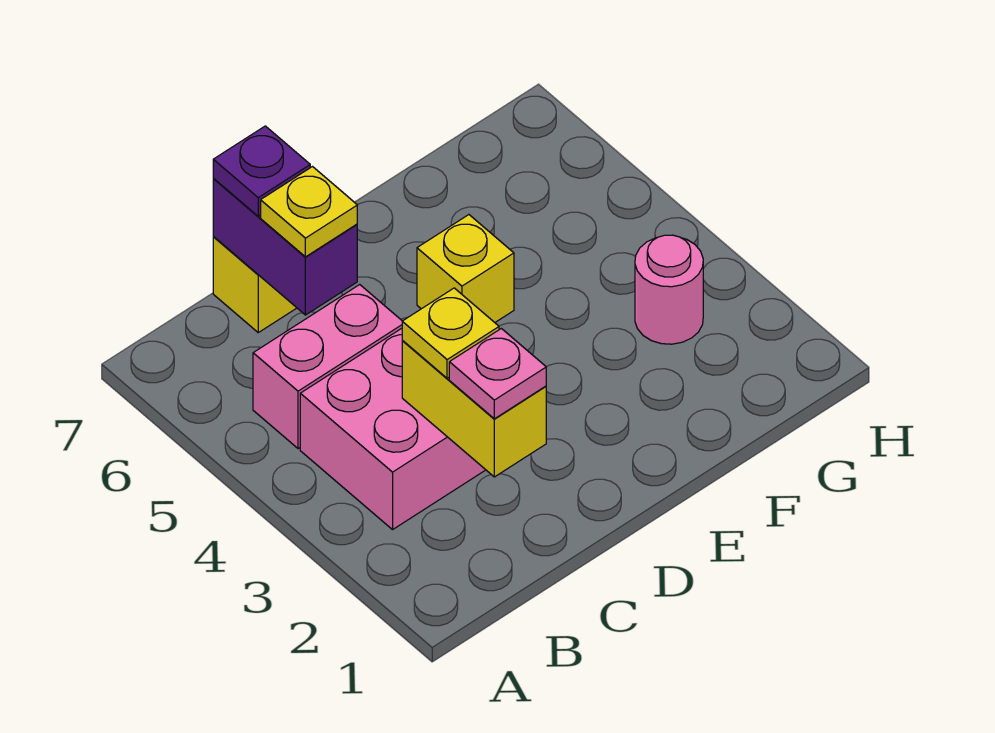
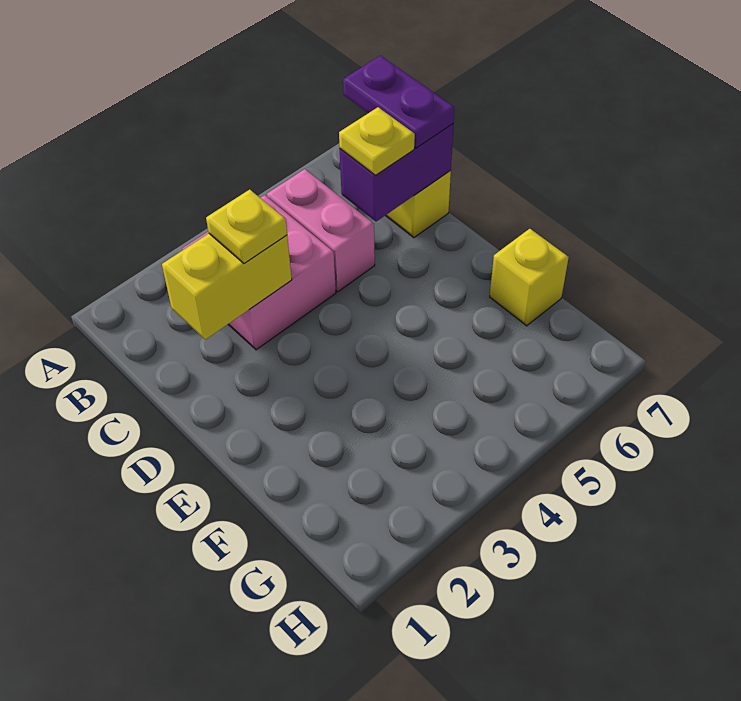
pink 1x1 plate [449,329,546,419] -> none
purple 1x1 plate [213,126,310,216] -> purple 1x2 plate [343,56,454,148]
yellow 1x1 brick [417,215,514,322] -> yellow 1x1 brick moved to [490,229,569,326]
pink 1x1 round brick [635,235,703,344] -> none

